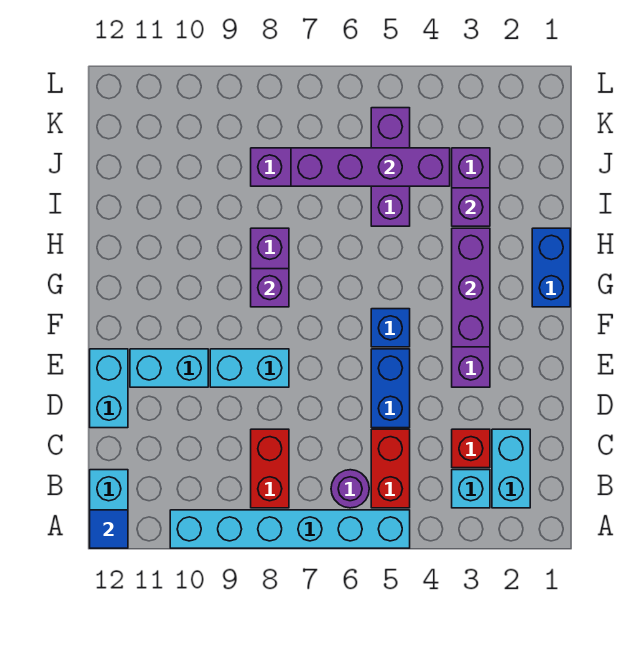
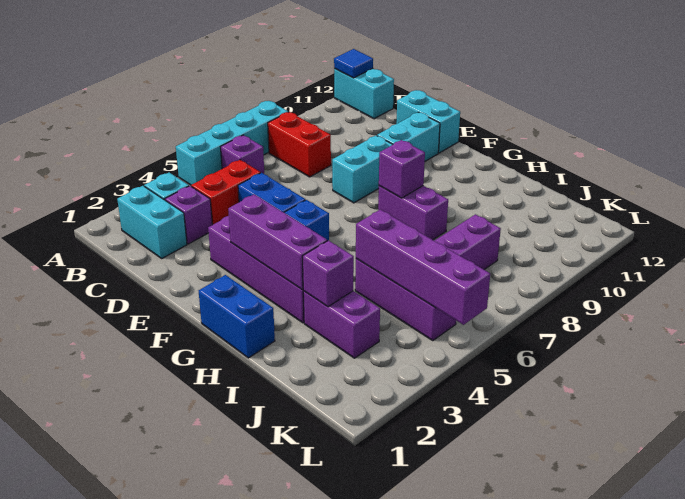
cyan 1x6 brick [170,510,410,548] -> cyan 1x4 brick [176,101,288,185]
red 1x2 brick [371,429,410,508] -> red 1x2 brick turned to [191,160,261,225]
purple 1x1 round brick [331,470,369,508] -> purple 1x1 brick [221,135,264,174]
red 1x1 brick [452,429,490,468] -> purple 1x1 brick [165,186,212,244]
purple 1x4 brick [291,148,450,186] -> purple 1x4 brick turned to [356,210,490,325]

